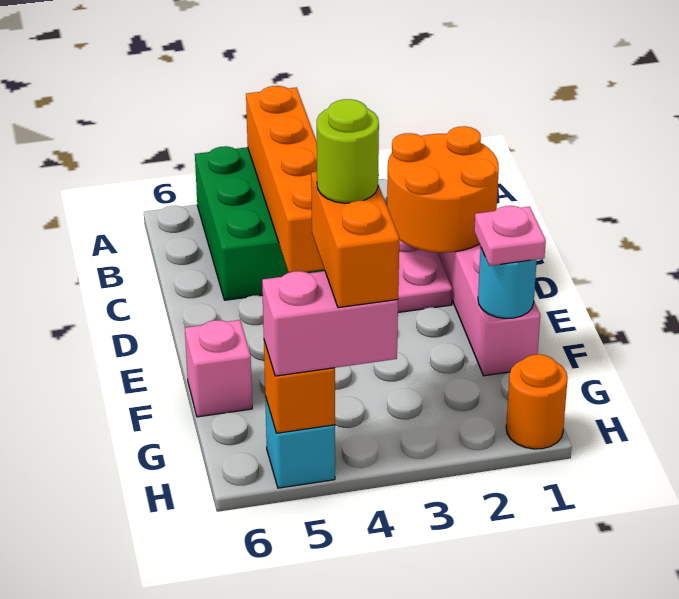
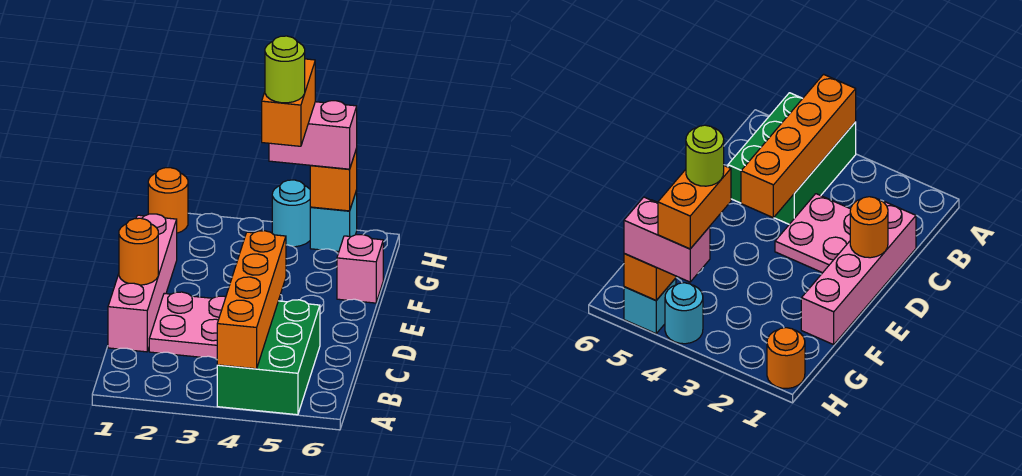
orange 2x2 round brick [387,126,499,252] -> orange 1x1 round brick [119,218,158,285]
cyan 1x1 round brick [478,248,537,318] -> cyan 1x1 round brick moved to [272,180,310,247]
pink 1x1 plate [474,206,546,266] -> none

